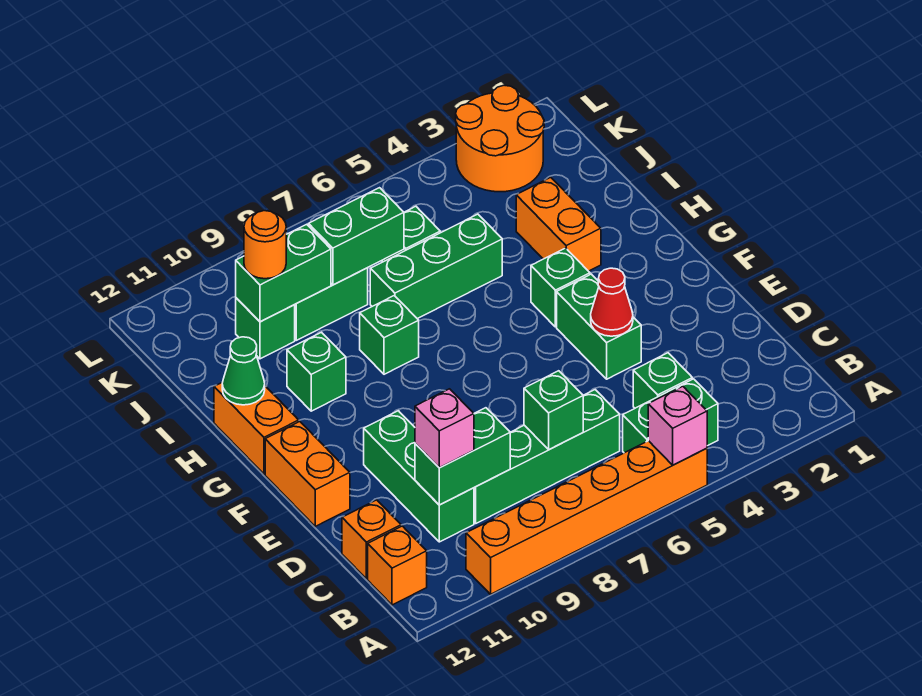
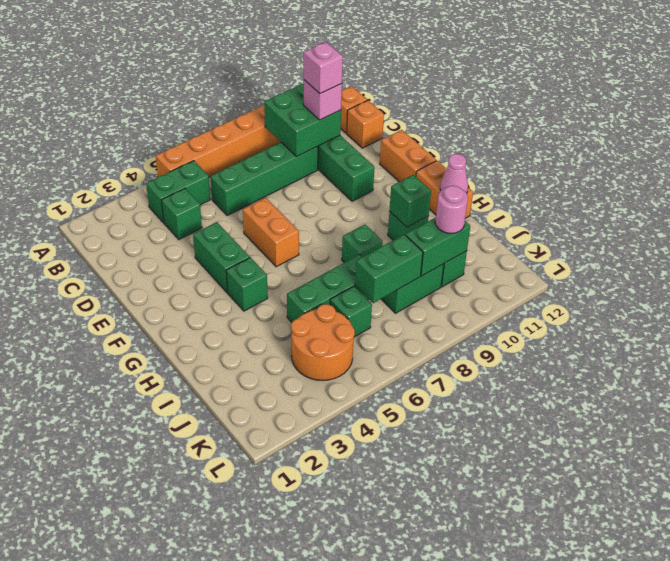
pink 1x1 brick [648,386,707,465] -> pink 1x1 brick moved to [304,42,343,94]
green 1x1 brick [524,371,583,450] -> green 1x1 brick moved to [389,175,431,227]
green 1x2 brick [415,408,510,505] -> green 2x2 brick [264,83,341,157]
red 1x1 cone [591,268,633,336] -> none
orange 1x2 brick [516,177,601,271] -> orange 1x2 brick moved to [243,198,299,267]
green 1x1 cone [222,337,265,405] -> pink 1x1 cone [440,154,468,193]
orange 1x1 round brick [244,211,286,279] -> pink 1x1 round brick [435,186,468,233]
orange 2x2 round brick [456,85,544,192] -> orange 2x2 round brick moved to [291,304,355,380]

